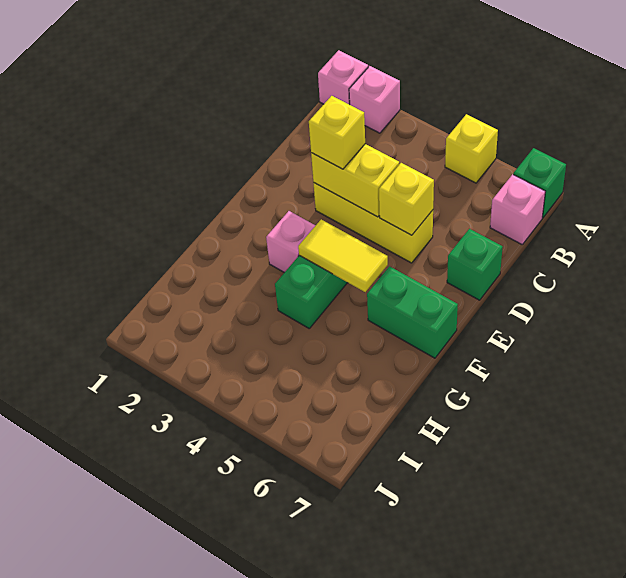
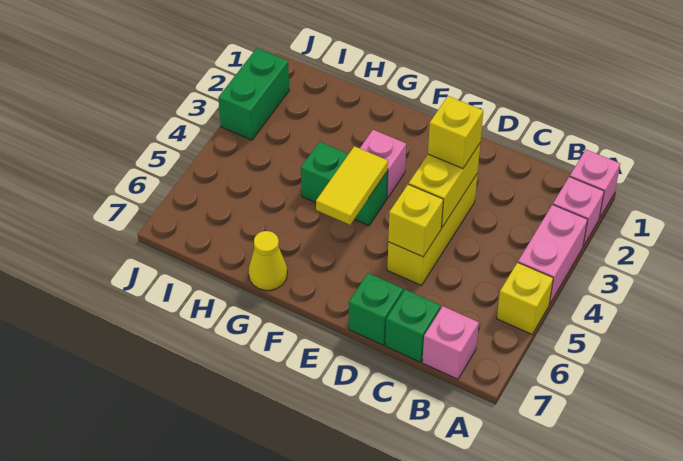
none -> pink 1x2 brick [518,205,588,304]
green 1x1 brick [513,148,566,218] -> green 1x1 brick moved to [385,290,441,362]
green 1x2 brick [367,266,458,358] -> green 1x2 brick moved to [218,48,289,140]
none -> yellow 1x1 cone [249,231,287,290]

